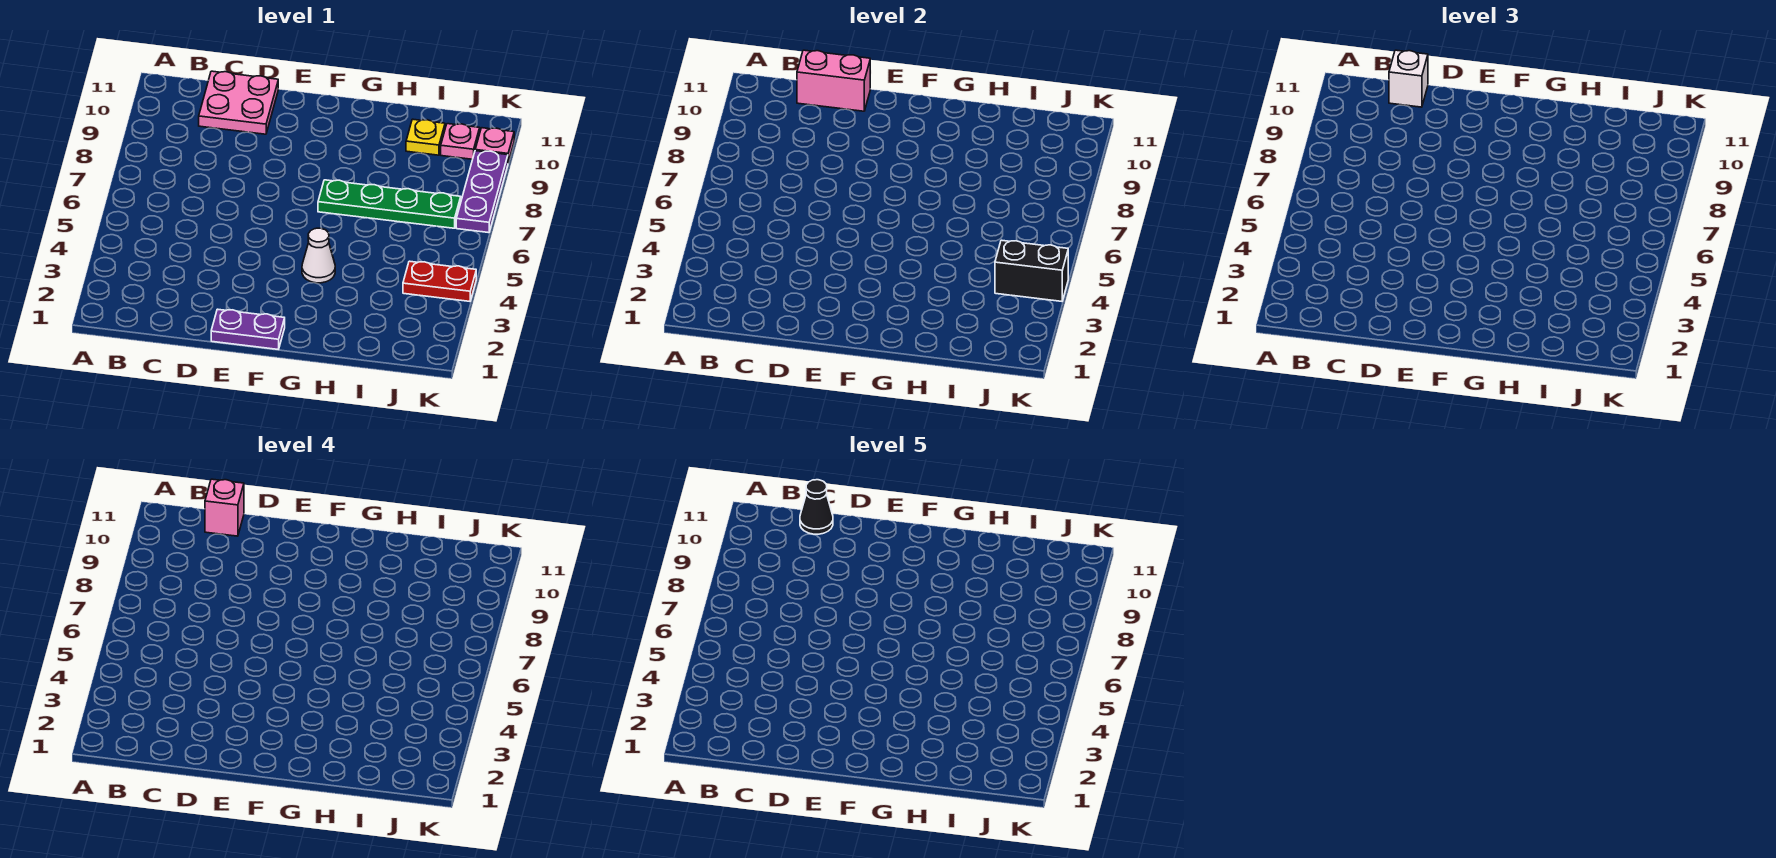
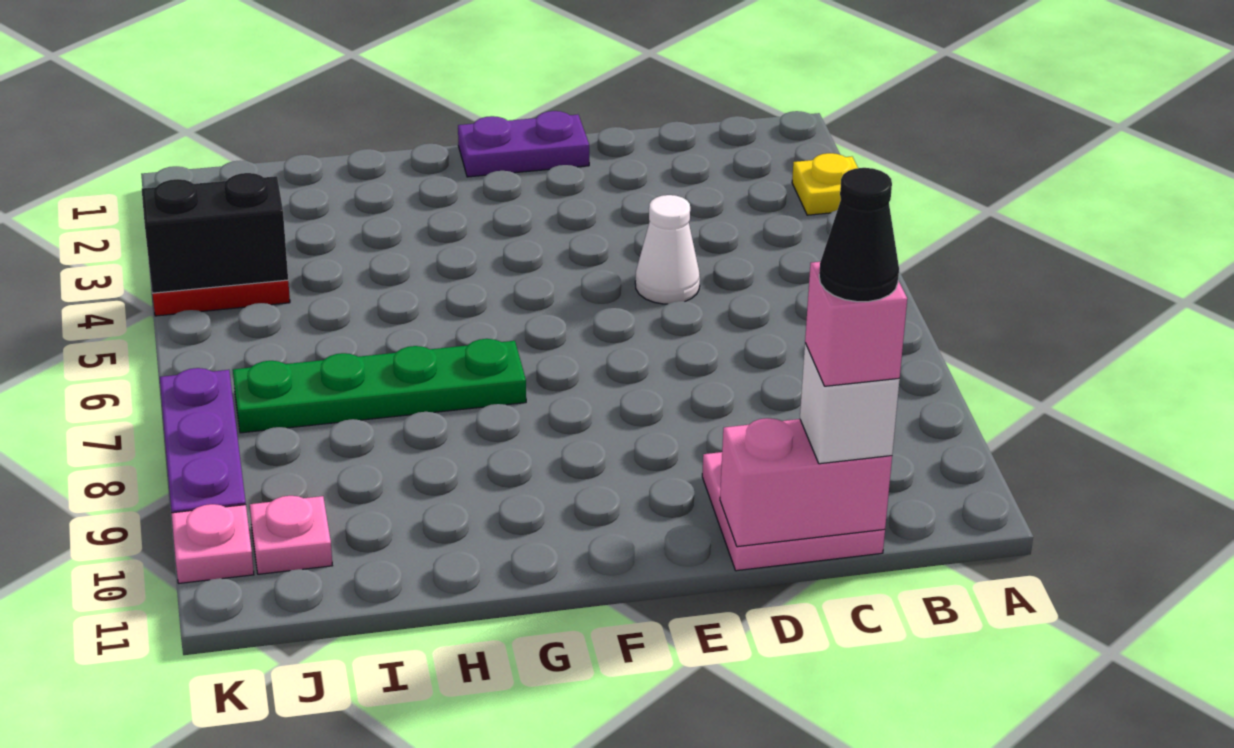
white 1x1 cone [302,228,335,283] -> white 1x1 cone moved to [635,195,700,304]
yellow 1x1 plate [406,119,445,155] -> yellow 1x1 plate moved to [792,153,858,215]

